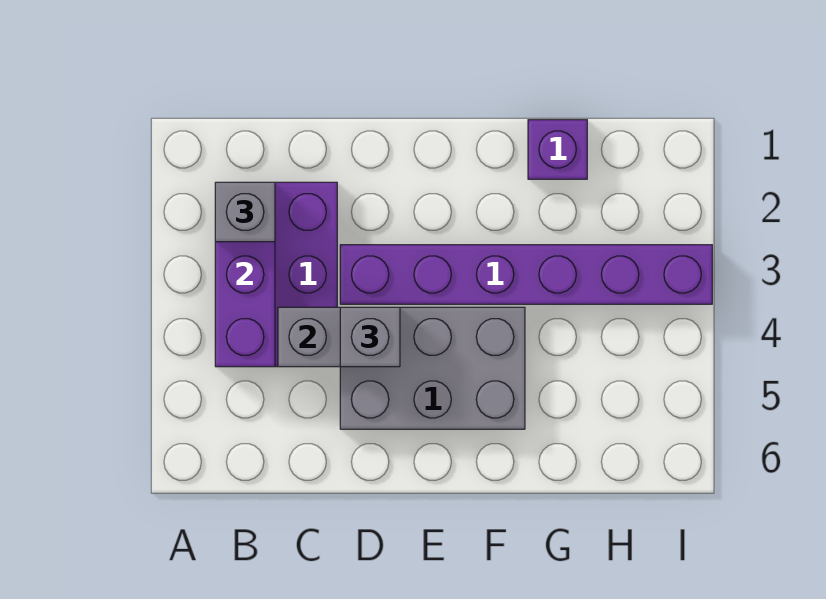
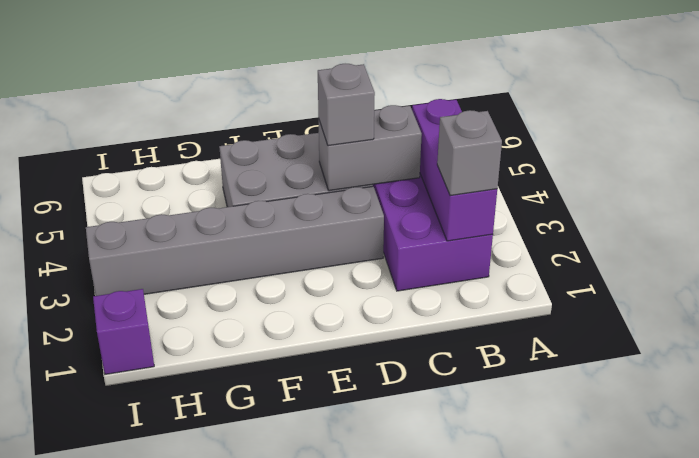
purple 1x6 brick [340,245,712,304] -> grey 1x6 brick [86,186,384,296]
purple 1x1 brick [528,120,587,179] -> purple 1x1 brick moved to [93,289,154,374]

